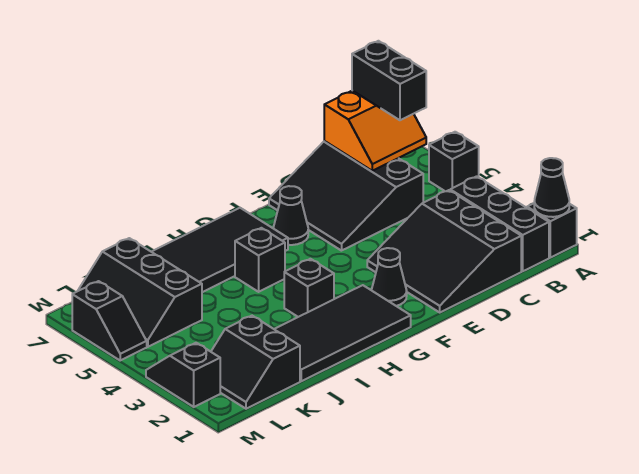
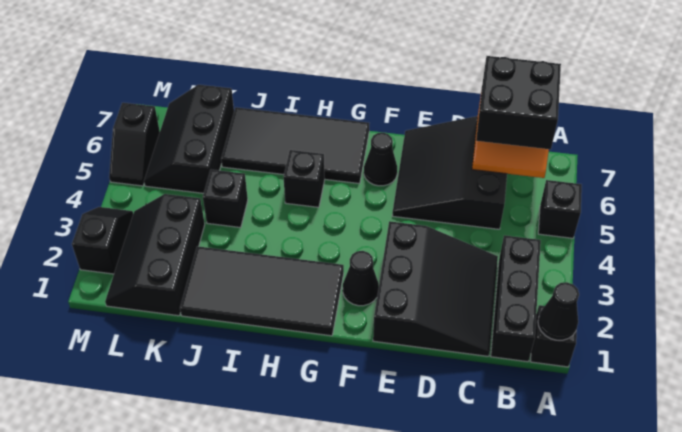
black 1x2 brick [352,41,426,120] -> black 2x2 brick [476,56,561,149]
black 3x3 slope [367,190,521,312] -> black 3x3 slope turned to [373,221,498,356]
black 1x1 brick [284,259,334,317] -> black 1x1 brick moved to [203,170,248,228]
black 2x2 slope [211,316,300,409] -> black 2x3 slope [105,194,205,316]

